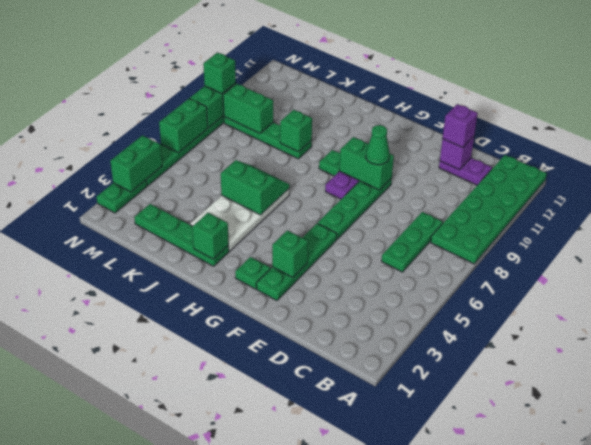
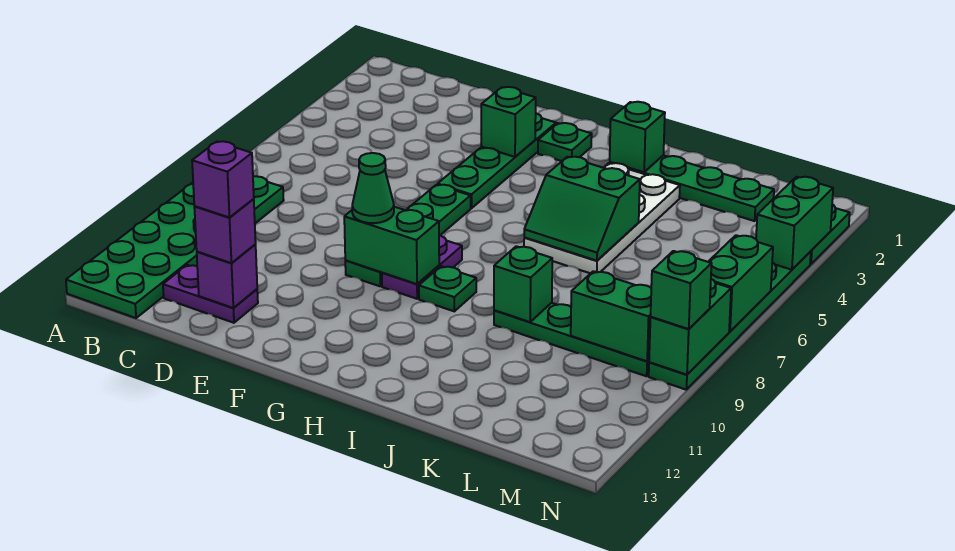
green 1x3 plate [382,212,443,272] -> none
none -> purple 1x1 brick [192,141,254,217]

